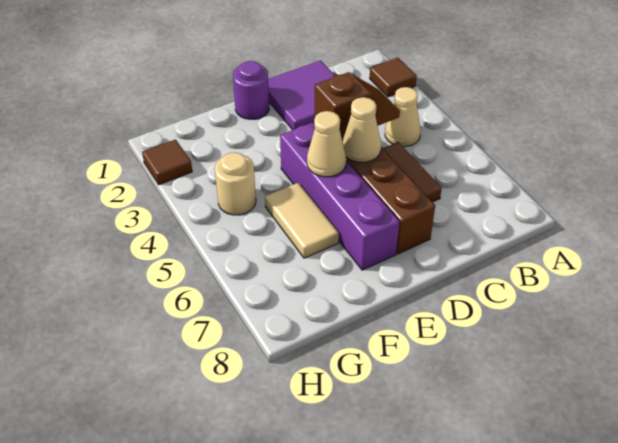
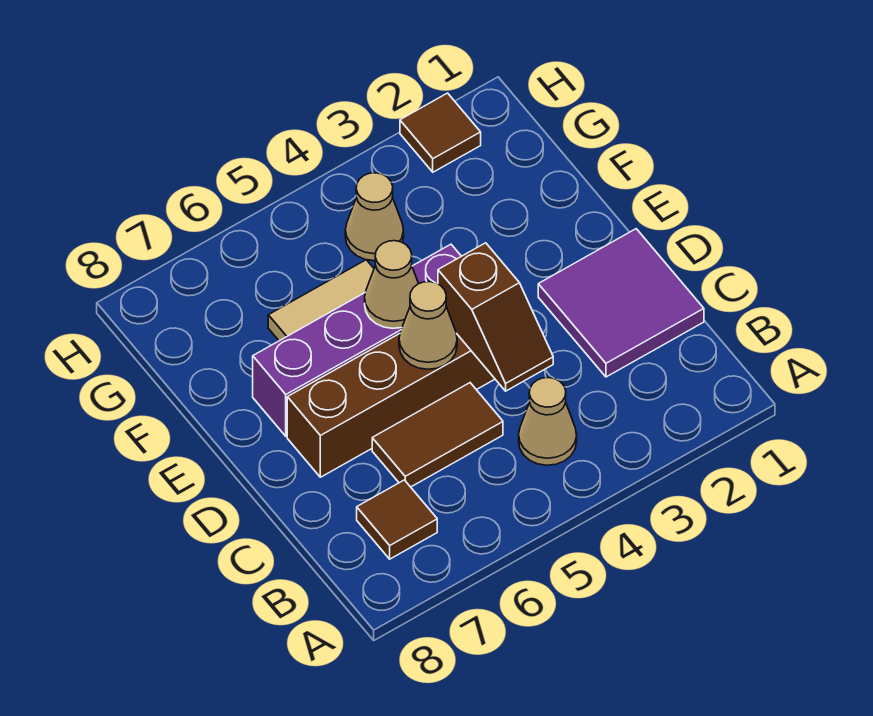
brown 1x1 tile [370,58,417,97] -> brown 1x1 tile moved to [357,480,437,559]
purple 1x1 round brick [233,61,269,119] -> none
tan 1x1 round brick [215,152,256,215] -> tan 1x1 cone [345,173,404,261]

